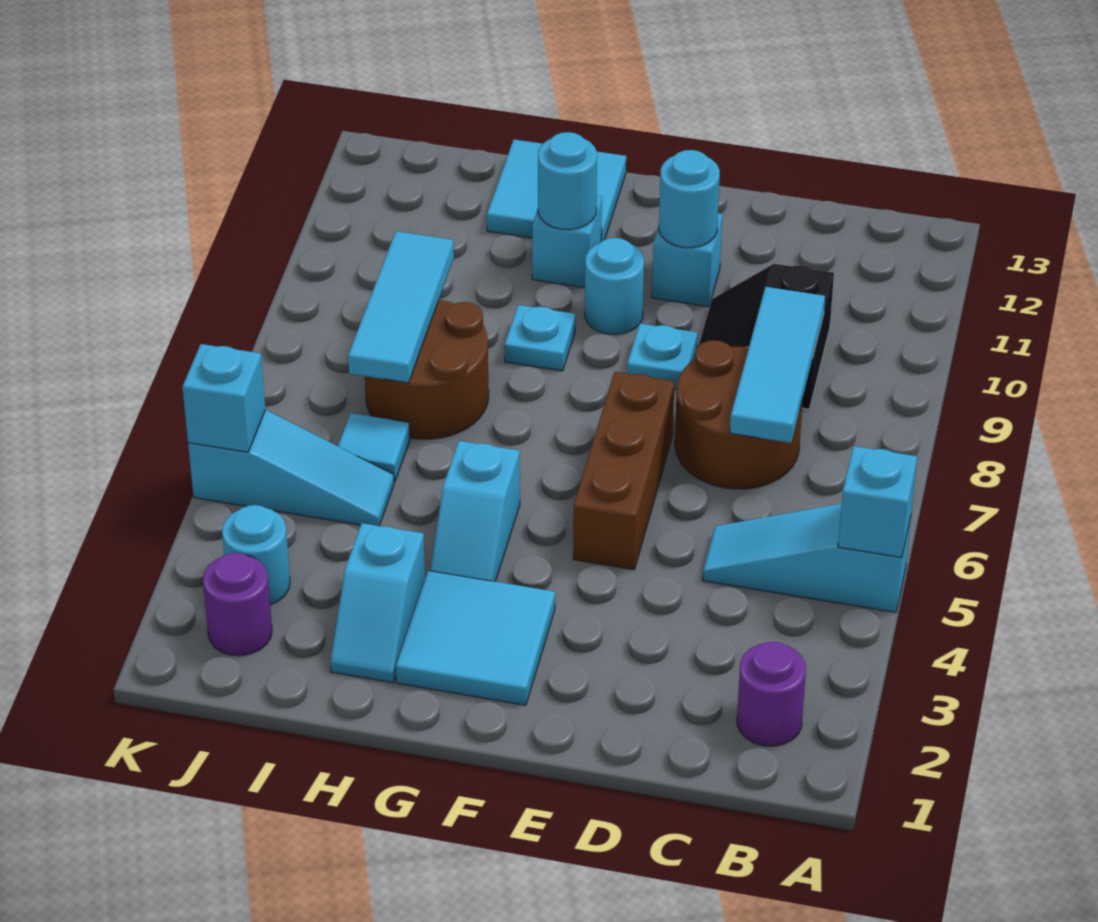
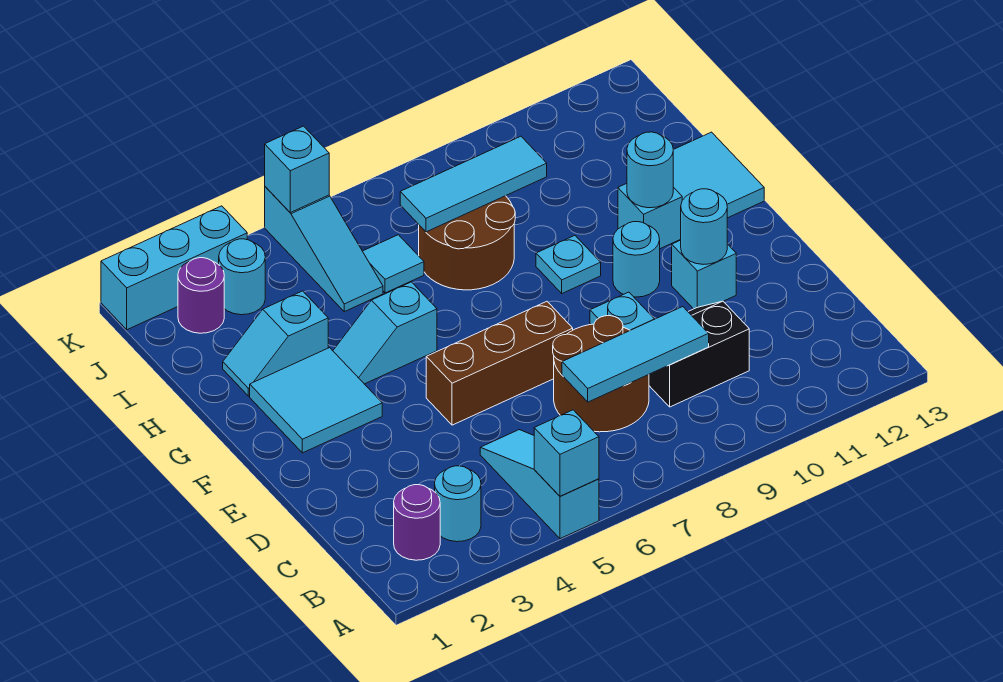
none -> cyan 1x1 round brick [435,466,481,542]
none -> cyan 1x3 brick [101,206,247,330]

